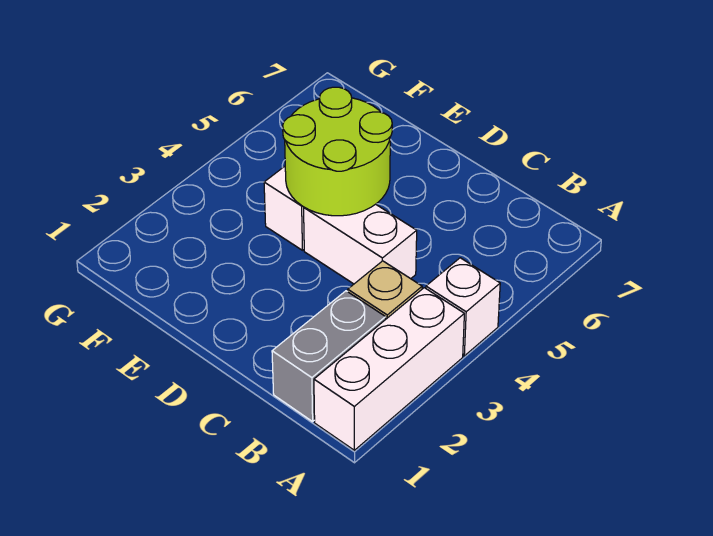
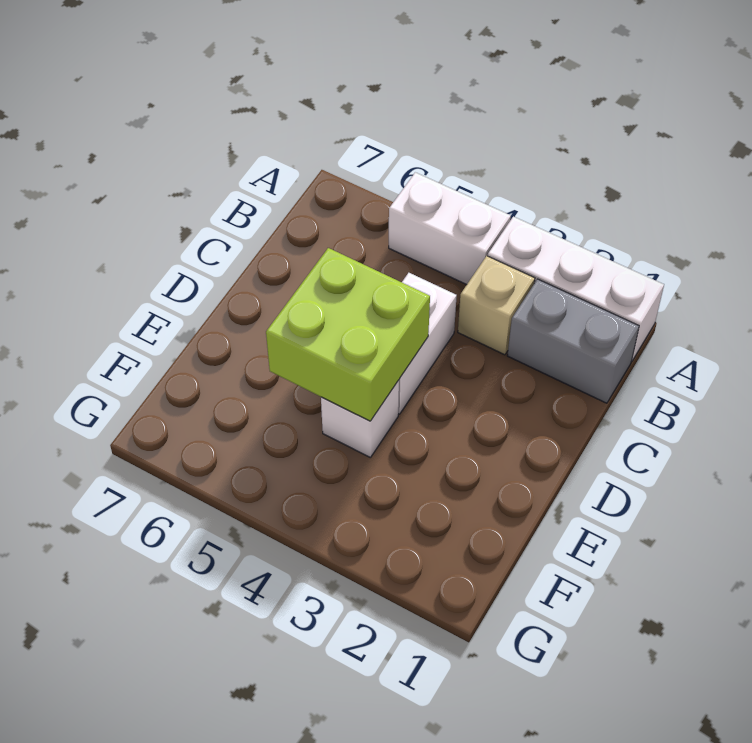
white 1x1 brick [426,258,500,356] -> white 1x2 brick [389,172,511,285]
lime 2x2 round brick [283,87,392,216] -> lime 2x2 brick [266,248,430,421]

